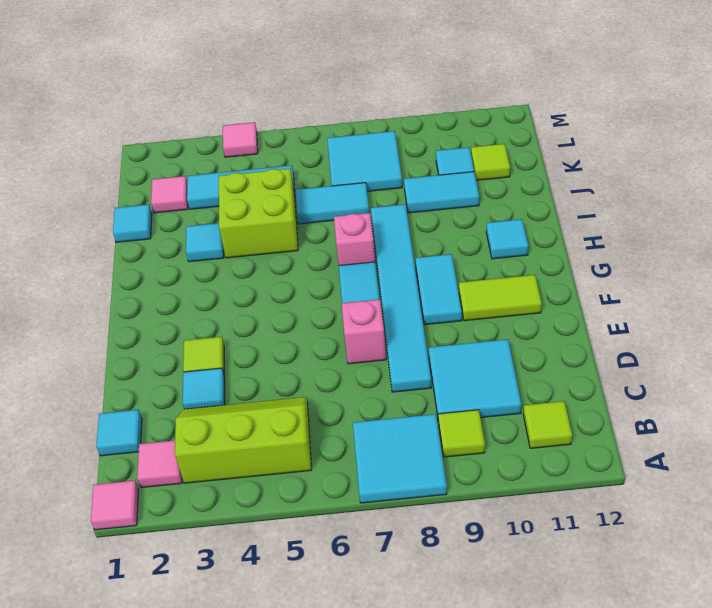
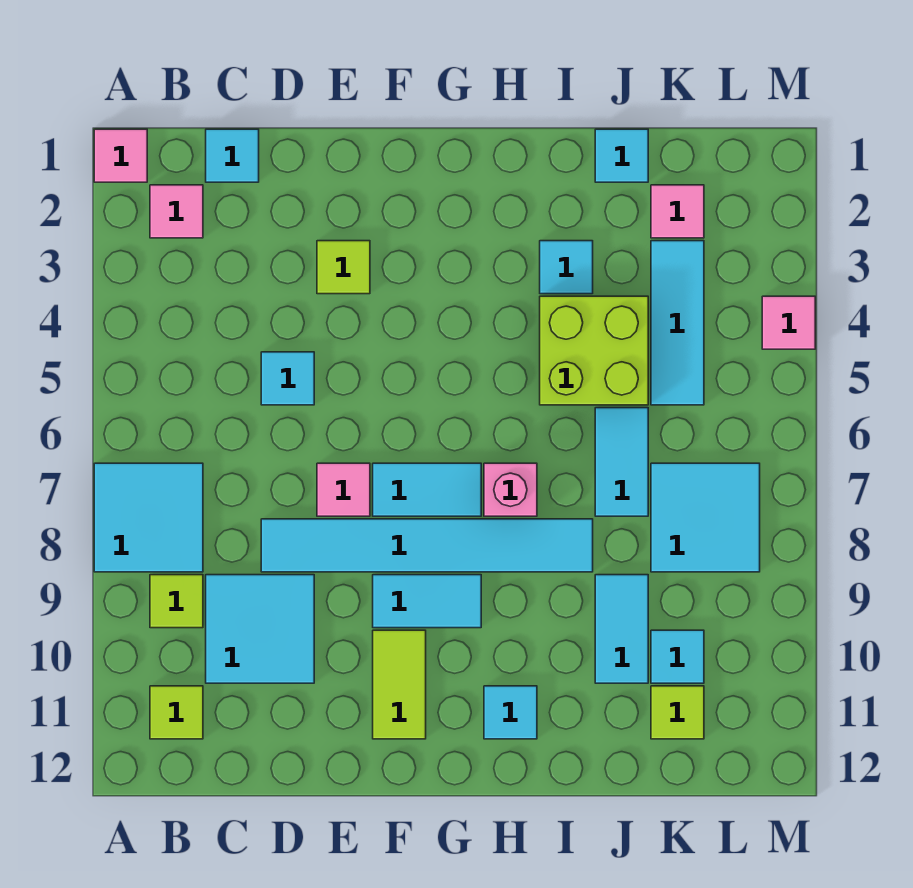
lime 2x3 slope [175,397,312,483] -> none
cyan 1x1 tile [183,368,225,409] -> cyan 1x1 tile moved to [261,352,314,405]
pink 1x1 brick [342,299,386,364] -> pink 1x1 tile [317,463,370,516]

